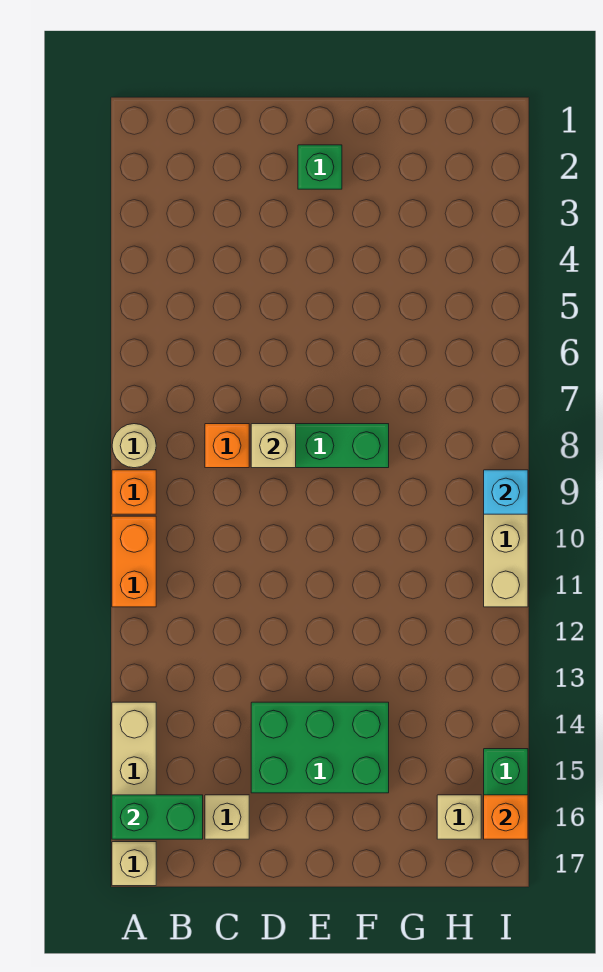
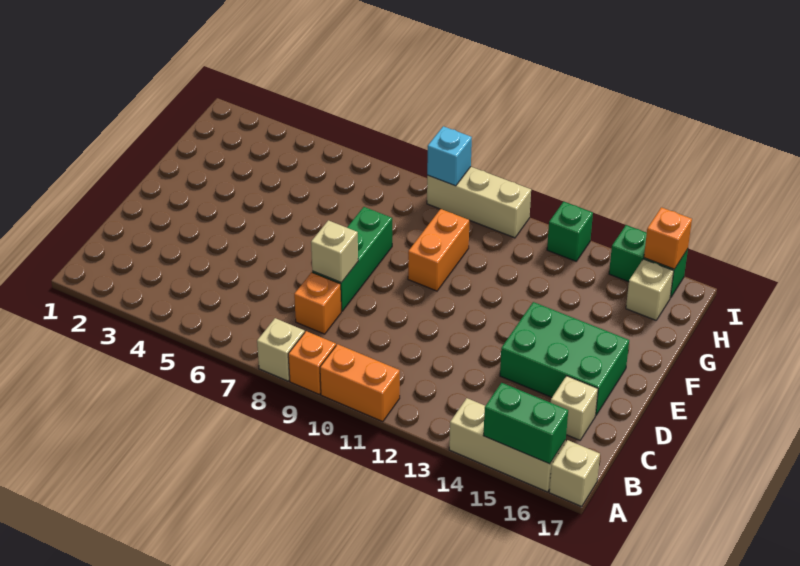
tan 1x1 round brick [112,424,156,468] -> tan 1x1 brick [257,318,305,381]
green 1x2 brick [112,795,203,839] -> green 1x2 brick turned to [483,383,568,464]
green 2x3 brick [251,702,389,793] -> green 2x3 brick turned to [500,302,629,415]
green 1x1 brick [298,145,342,189] -> green 1x1 brick moved to [547,202,593,261]
none -> orange 1x2 brick [408,209,469,291]

